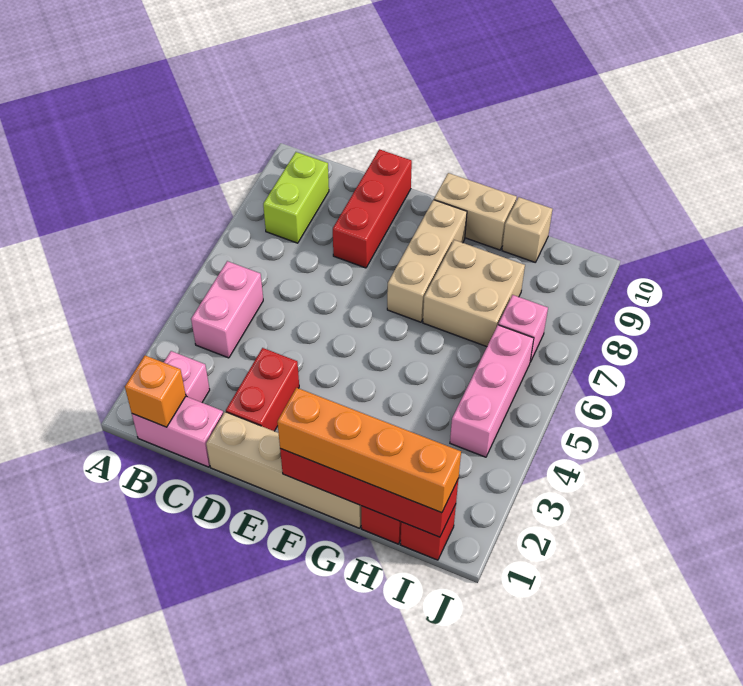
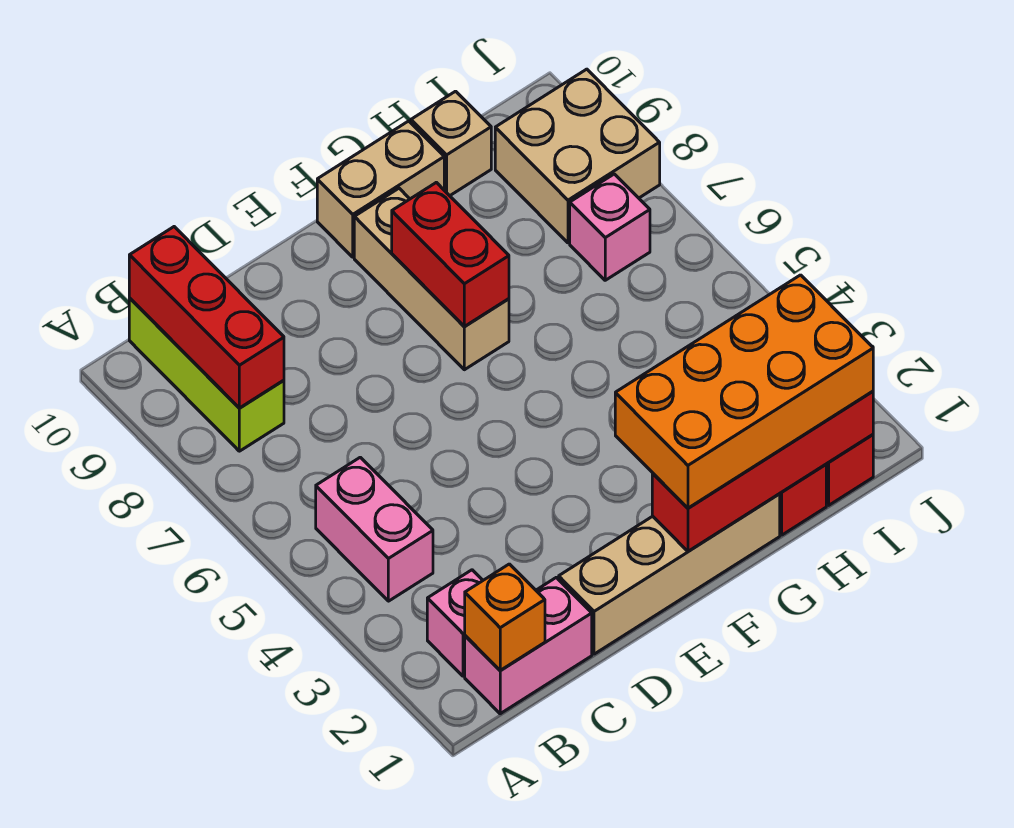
lime 1x2 brick [263,152,329,243] -> lime 1x3 brick [129,298,284,451]
red 1x2 brick [226,348,299,431] -> red 1x2 brick moved to [392,182,509,326]
red 1x3 brick [333,149,412,268] -> red 1x3 brick moved to [129,227,284,408]
orange 1x4 brick [277,388,461,513] -> orange 2x4 brick [615,275,873,508]
tan 2x2 brick [423,240,525,347] -> tan 2x2 brick moved to [495,69,660,243]
pink 1x3 brick [450,325,534,457] -> none

